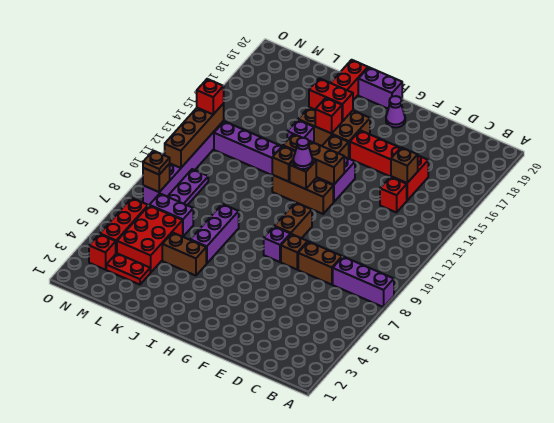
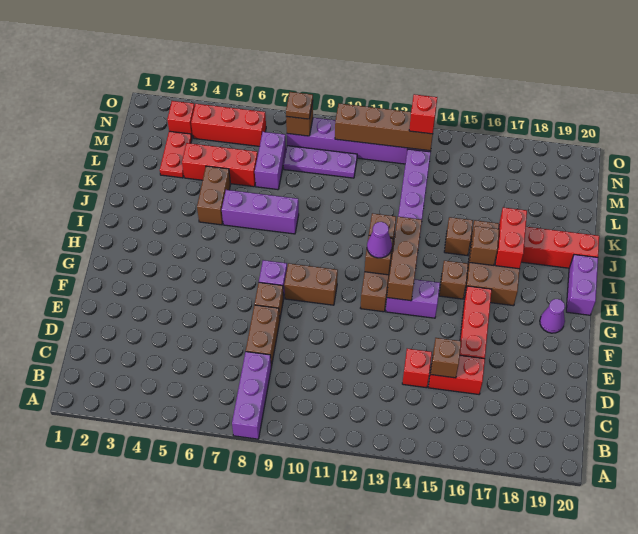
red 1x1 brick [315,98,342,133] -> brown 1x1 brick [470,226,499,265]
purple 1x1 brick [287,120,314,143] -> brown 1x1 brick [444,217,473,256]
red 2x3 brick [117,206,183,272] -> red 1x3 brick [182,143,258,187]

